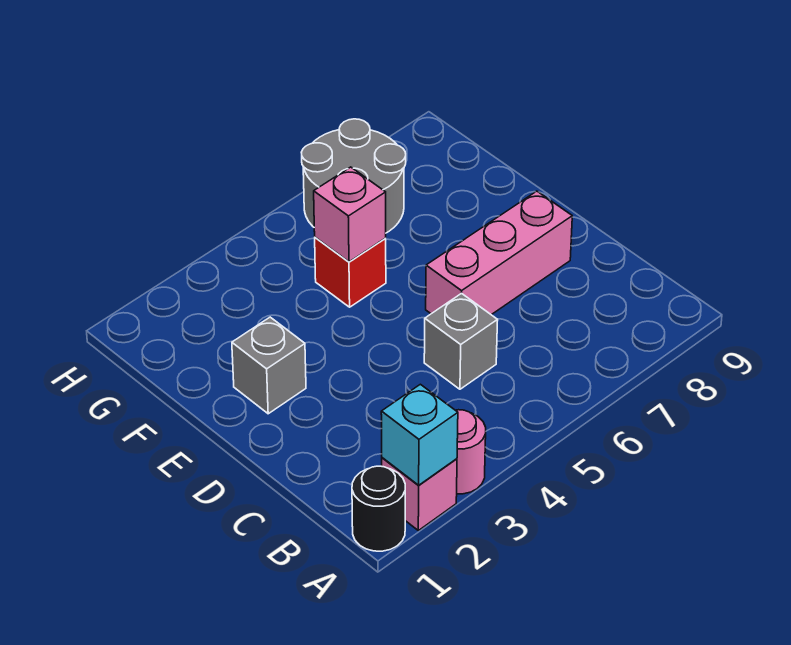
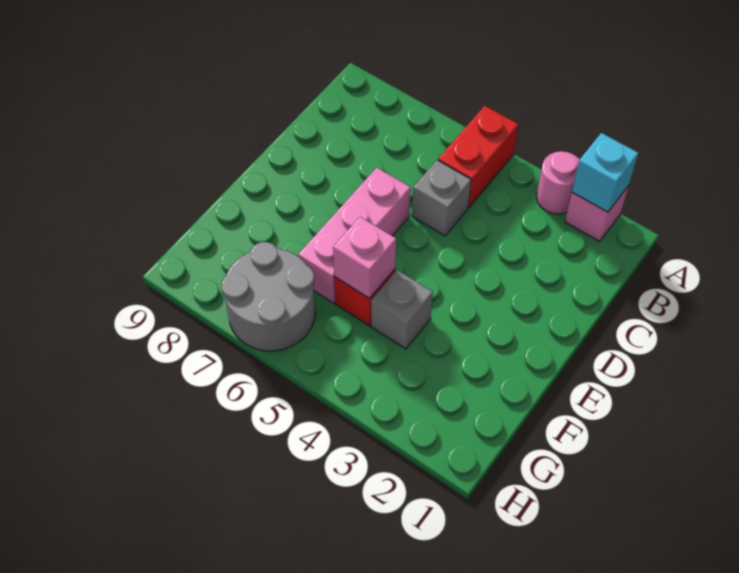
black 1x1 round brick [352,466,405,551] -> none
none -> red 1x2 brick [438,106,518,208]
pink 1x3 brick [426,191,572,315] -> pink 1x3 brick turned to [298,168,410,303]
grey 1x1 brick [232,317,306,414] -> grey 1x1 brick moved to [371,270,433,349]

